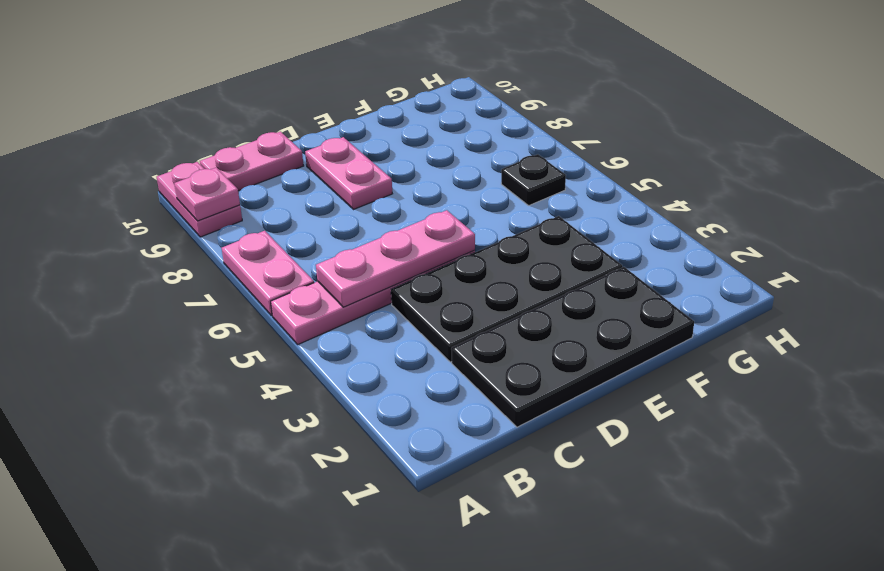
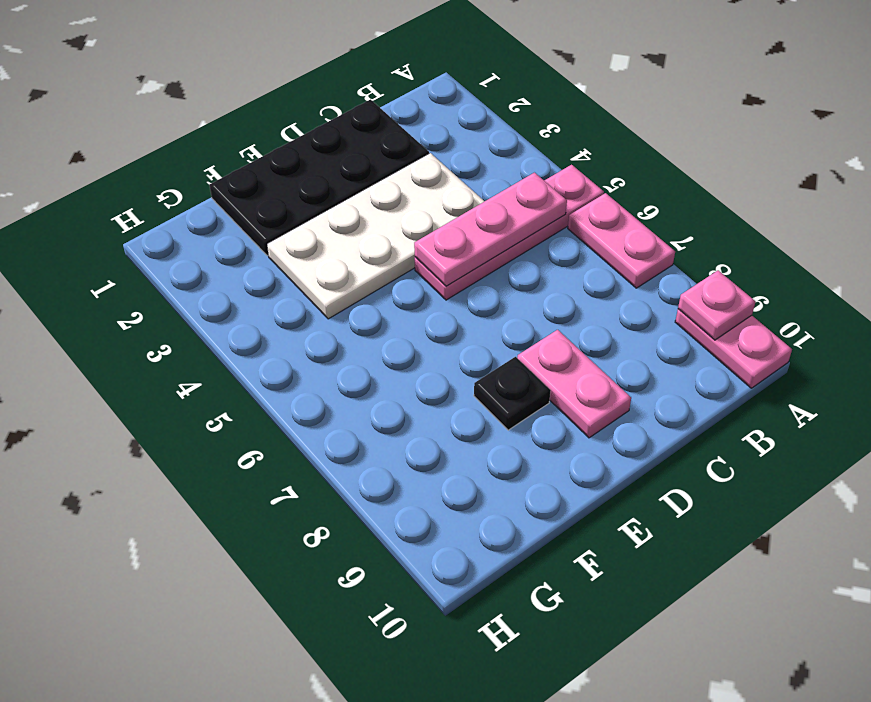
pink 1x2 plate [200,132,304,191] -> none
black 2x4 plate [391,216,622,362] -> white 2x4 plate [267,153,484,319]
black 1x1 plate [501,154,566,205] -> black 1x1 plate moved to [474,357,551,430]

